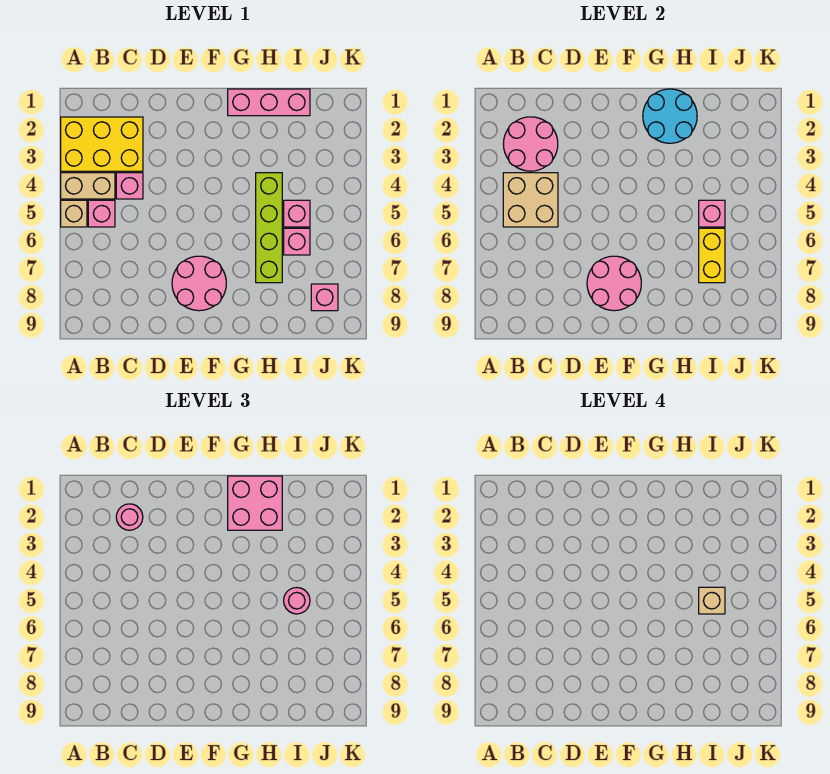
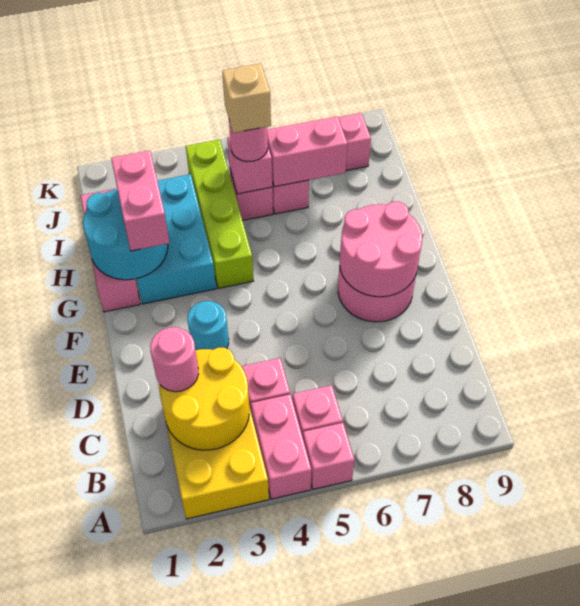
tan 1x2 brick [61,173,115,199] -> pink 1x2 brick [251,394,311,499]
tan 1x1 brick [61,200,87,227] -> pink 1x1 brick [303,423,354,489]
pink 2x2 round brick [503,117,558,171] -> yellow 2x2 round brick [160,348,249,450]
tan 2x2 brick [503,173,558,227] -> none
none -> cyan 1x1 round brick [188,301,229,350]
pink 2x2 brick [228,476,282,530] -> pink 1x2 brick [111,151,170,251]
none -> cyan 2x3 brick [137,174,216,304]
lime 1x4 brick [256,173,282,283] -> lime 1x4 brick turned to [186,139,253,288]
yellow 1x2 brick [699,228,725,283] -> pink 1x2 brick [267,116,347,187]

